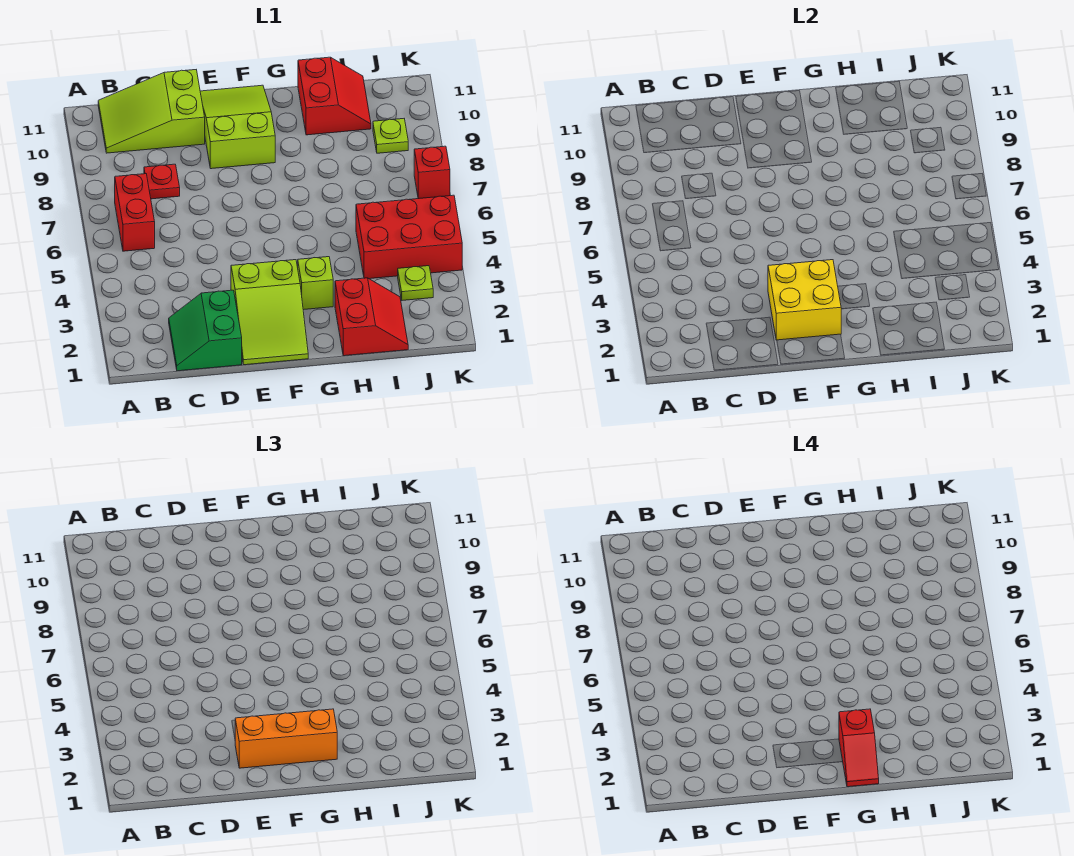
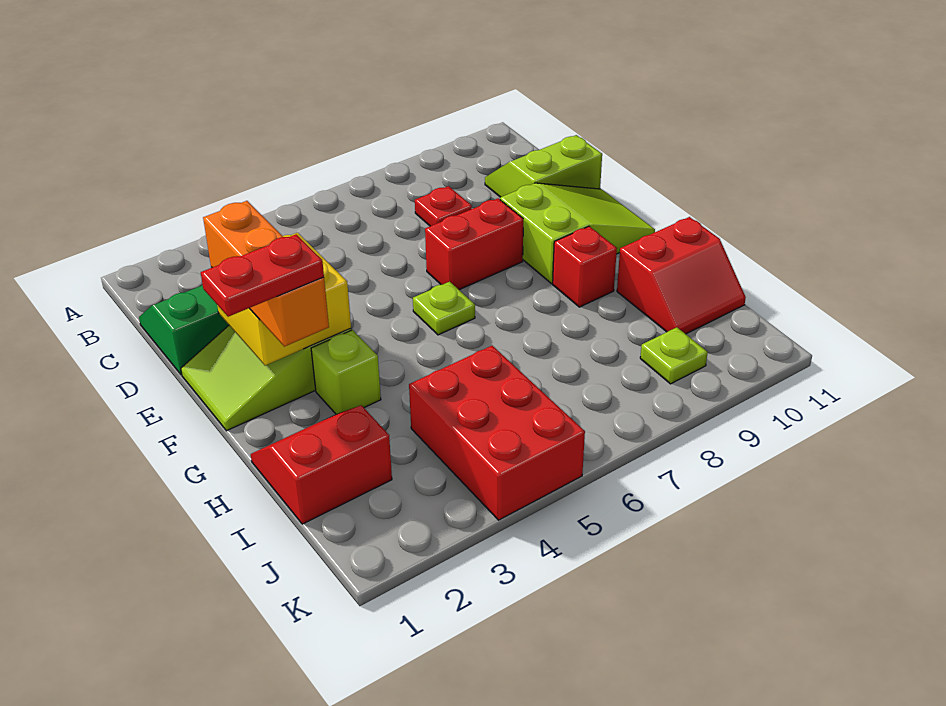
red 1x2 brick [115,174,155,251] -> red 1x2 brick moved to [425,198,523,290]
lime 2x3 slope [98,70,205,153] -> lime 2x2 slope [485,135,602,197]
red 1x2 slope [839,709,879,787] -> red 1x2 plate [201,234,324,317]
red 2x2 slope [335,278,408,356] -> red 2x2 slope turned to [251,405,392,524]
lime 1x1 plate [398,266,433,300] -> lime 1x1 plate moved to [413,282,475,335]
red 1x1 brick [414,146,450,199] -> red 1x1 brick moved to [553,226,617,307]

